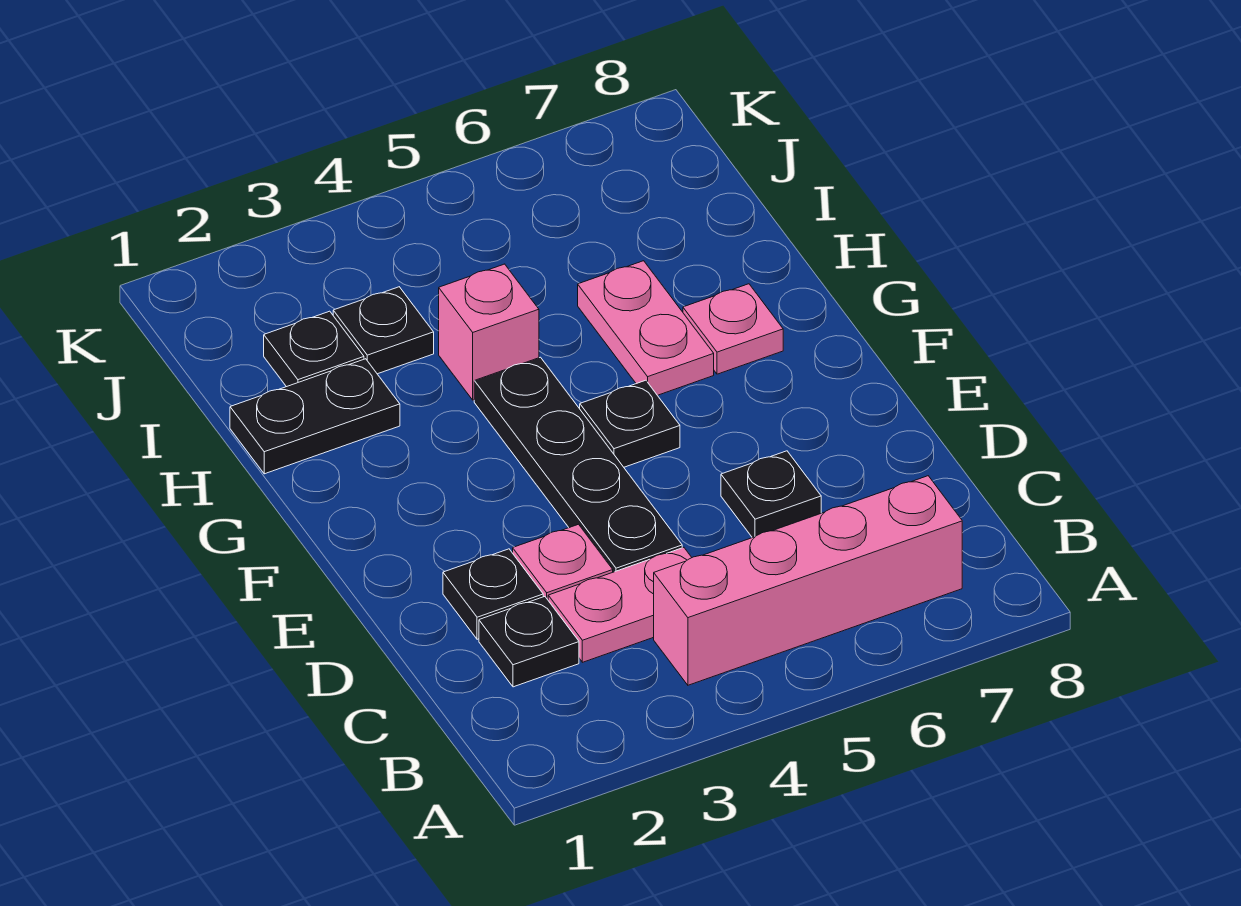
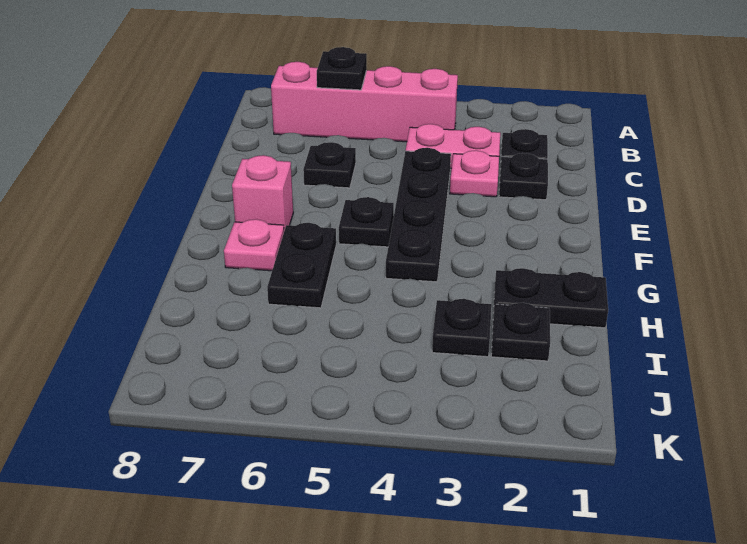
none -> black 1x1 plate [317,47,367,90]
pink 1x2 plate [578,261,714,395] -> black 1x2 plate [267,223,336,308]
pink 1x1 brick [439,264,539,400] -> pink 1x1 brick moved to [232,155,293,231]

